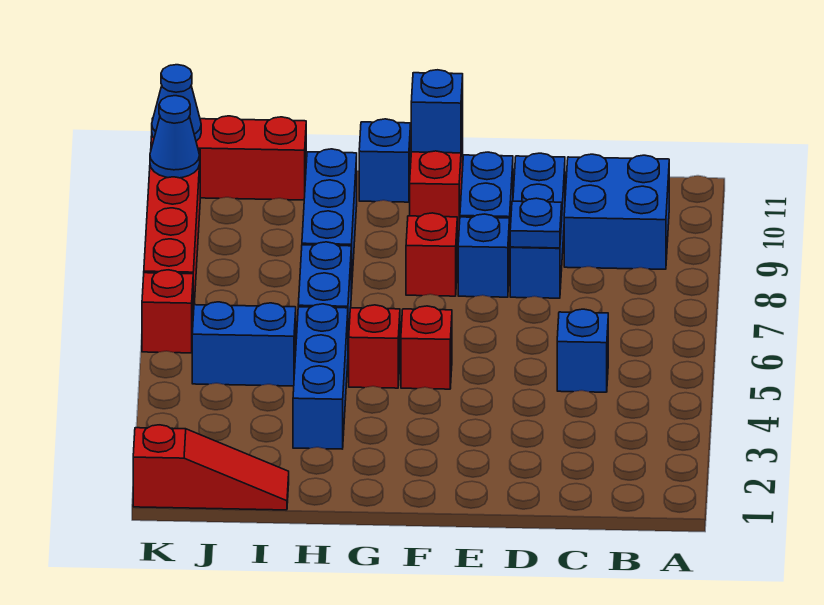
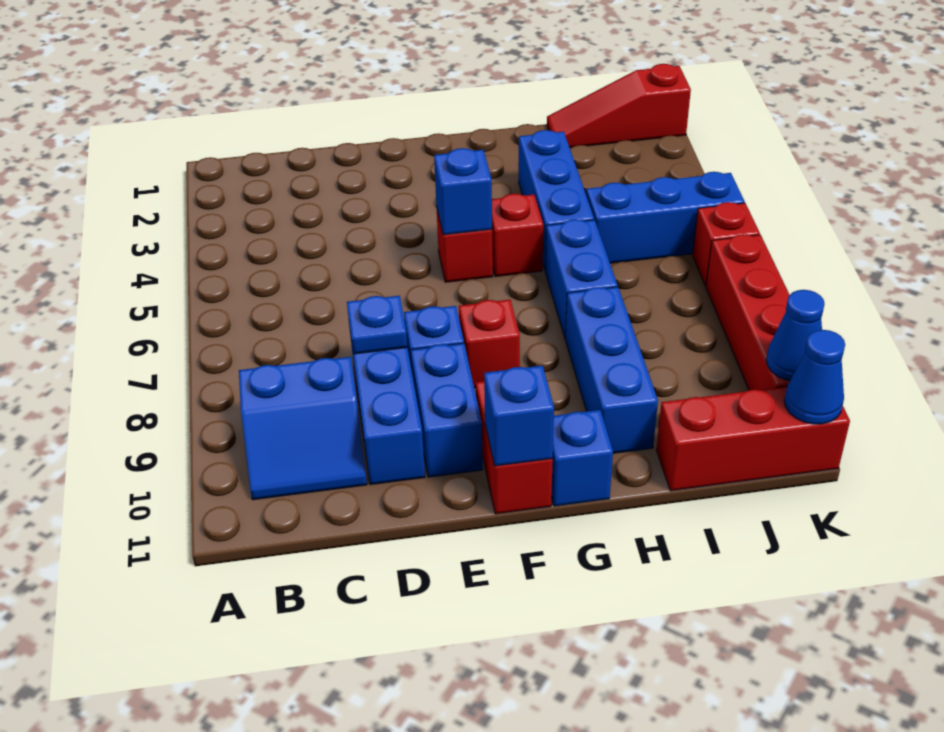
blue 2x2 brick [564,154,669,269] -> blue 2x2 slope [239,357,367,500]
blue 1x1 brick [557,309,608,392] -> blue 1x1 brick moved to [434,148,492,235]
blue 1x2 brick [192,302,296,386] -> blue 1x3 brick [586,172,745,263]

